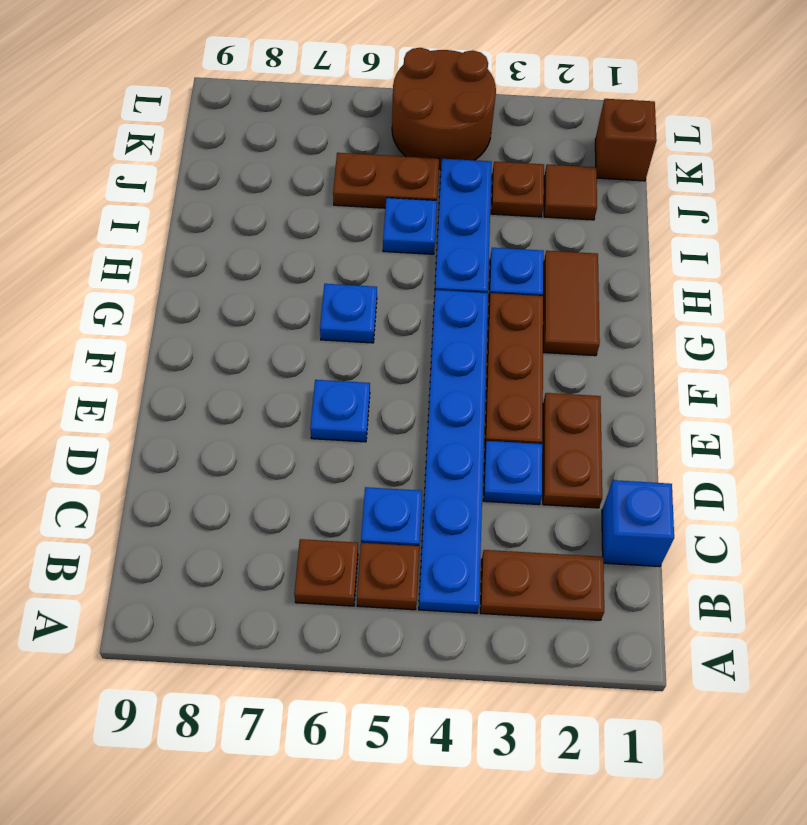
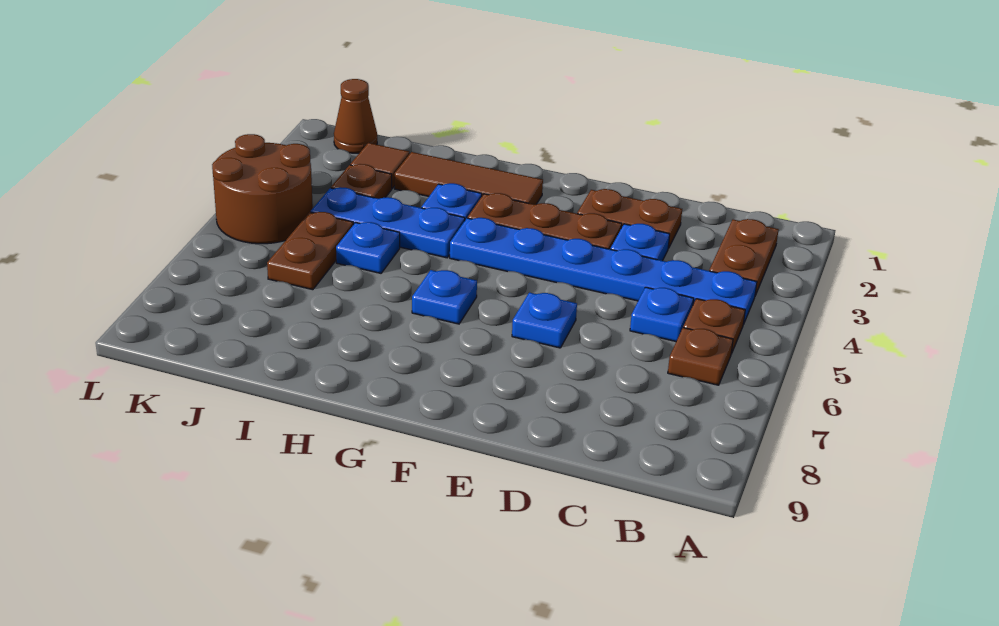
blue 1x1 brick [602,480,674,567] -> none
brown 1x2 tile [543,251,600,356] -> brown 1x3 tile [395,152,543,205]
brown 1x1 brick [595,99,657,181] -> brown 1x1 cone [334,79,377,153]

